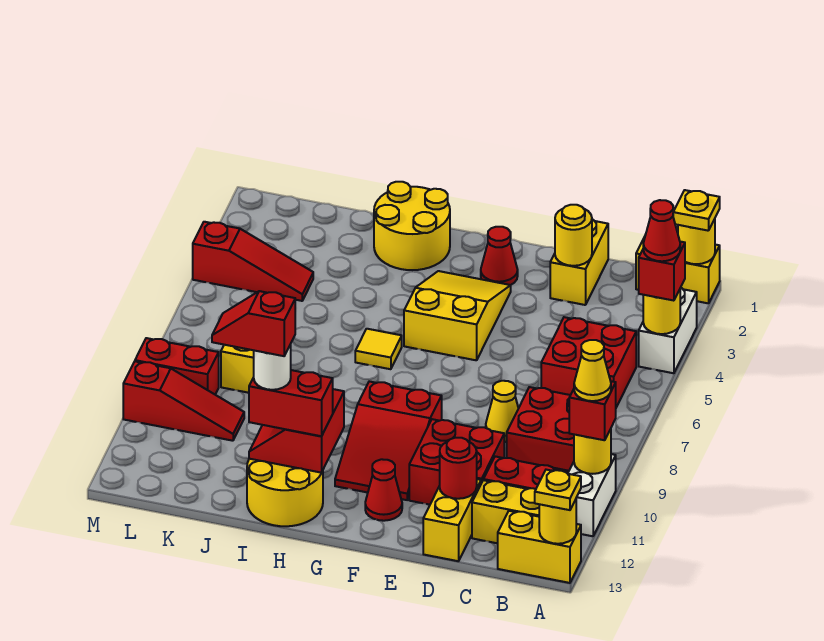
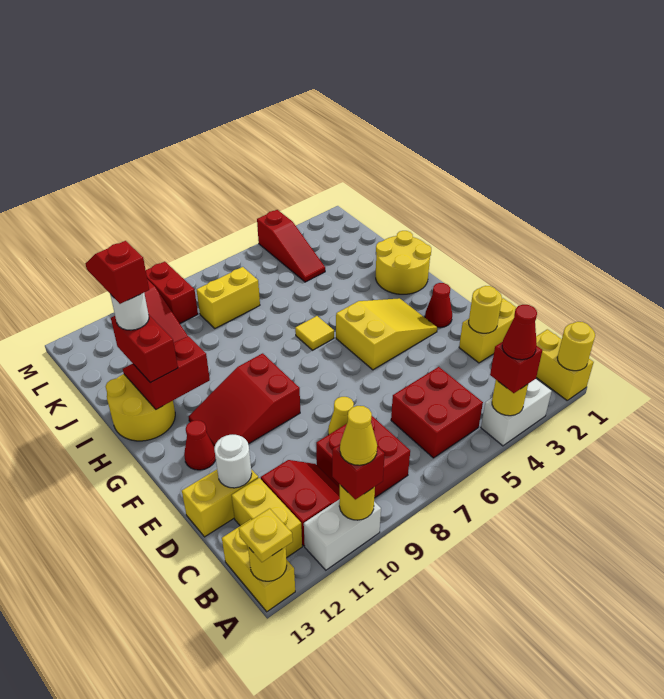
yellow 1x1 plate [673,190,720,231] -> none
red 2x2 brick [409,419,504,505] -> none
red 1x1 round brick [440,438,477,499] -> white 1x1 round brick [214,435,252,488]

